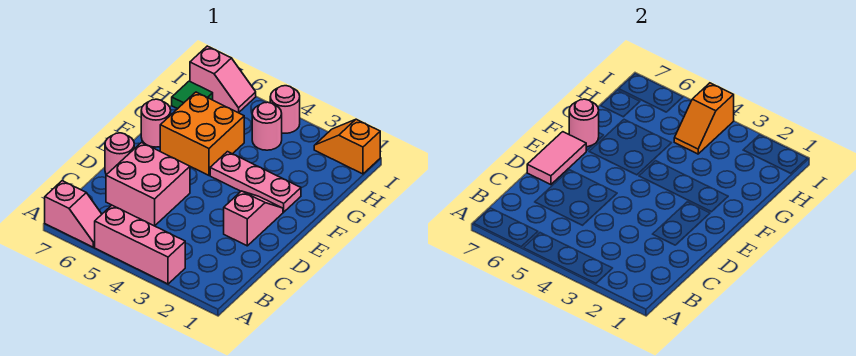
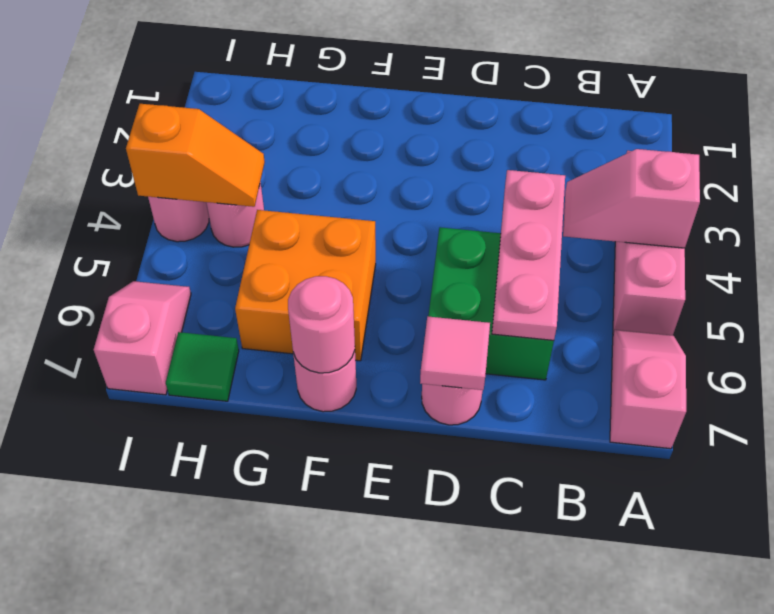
pink 2x2 brick [106,143,190,226] -> green 2x2 brick [428,227,554,380]
pink 1x2 slope [224,191,283,246] -> pink 1x2 slope moved to [563,149,700,248]
pink 1x2 tile [527,132,586,185] -> pink 1x1 tile [420,317,490,390]
pink 1x3 plate [210,152,301,212] -> pink 1x3 plate moved to [492,170,565,340]
orange 1x2 slope [314,119,380,174] -> none

